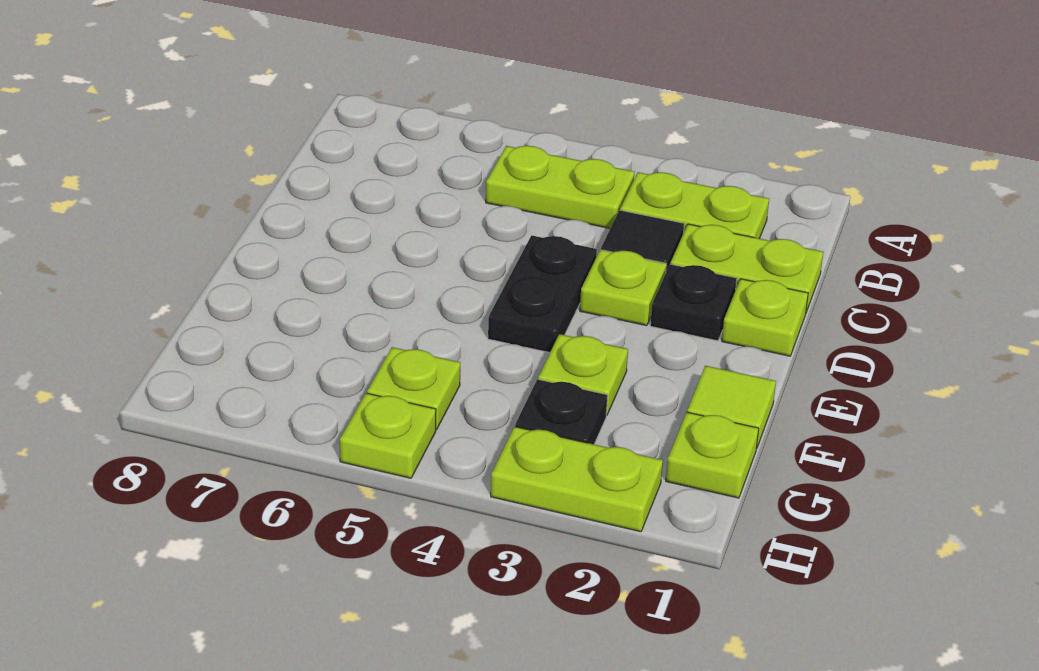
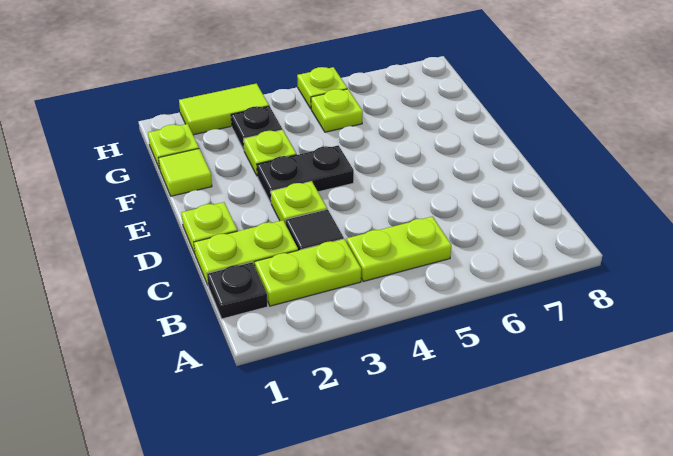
black 1x1 plate [650,264,737,341] -> black 1x1 plate moved to [207,262,268,319]
black 1x2 plate [488,235,597,353] -> black 1x2 plate turned to [257,145,354,203]
lime 1x2 plate [491,427,663,532] -> lime 1x2 tile [179,83,269,135]

